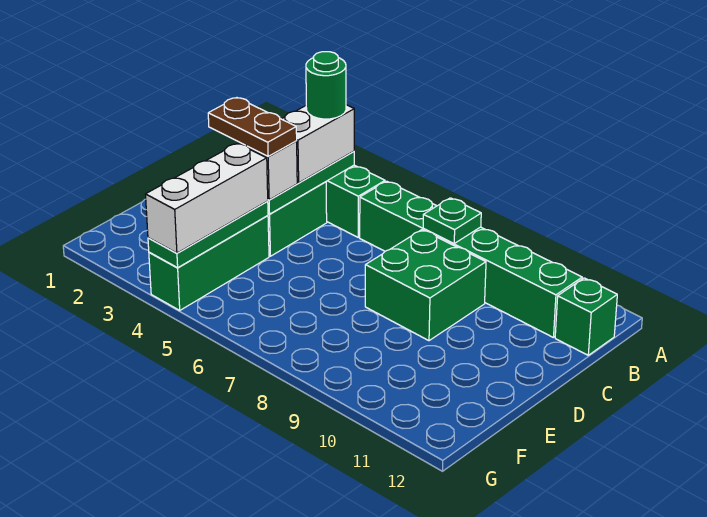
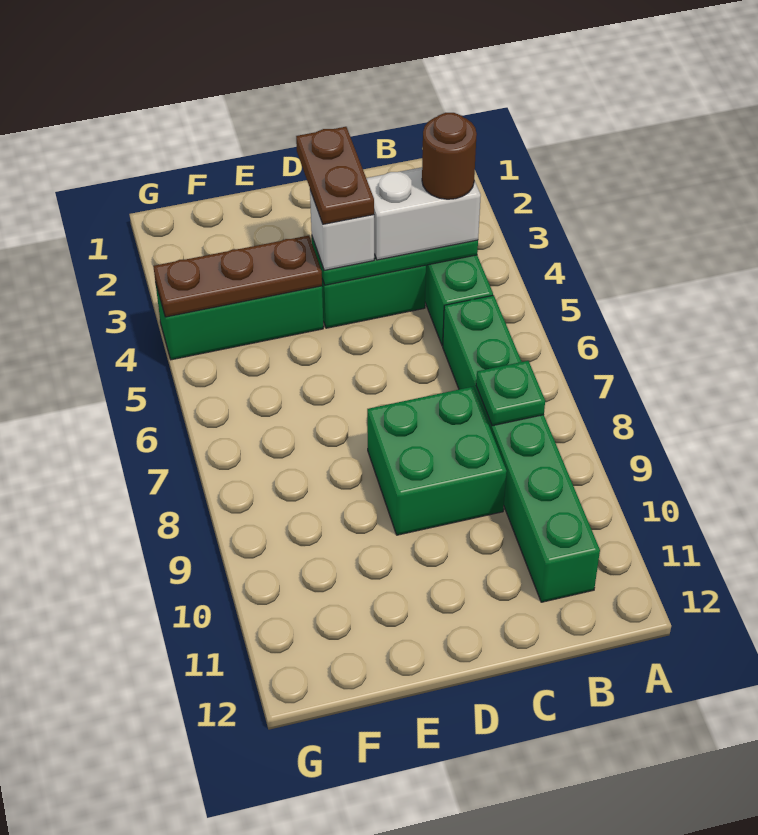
green 1x1 round brick [306,52,346,119] -> brown 1x1 round brick [422,113,477,199]
green 1x1 brick [555,278,617,355] -> none
green 1x3 plate [148,202,268,268] -> brown 1x3 plate [153,236,322,317]
white 1x3 brick [145,143,268,253] -> none

